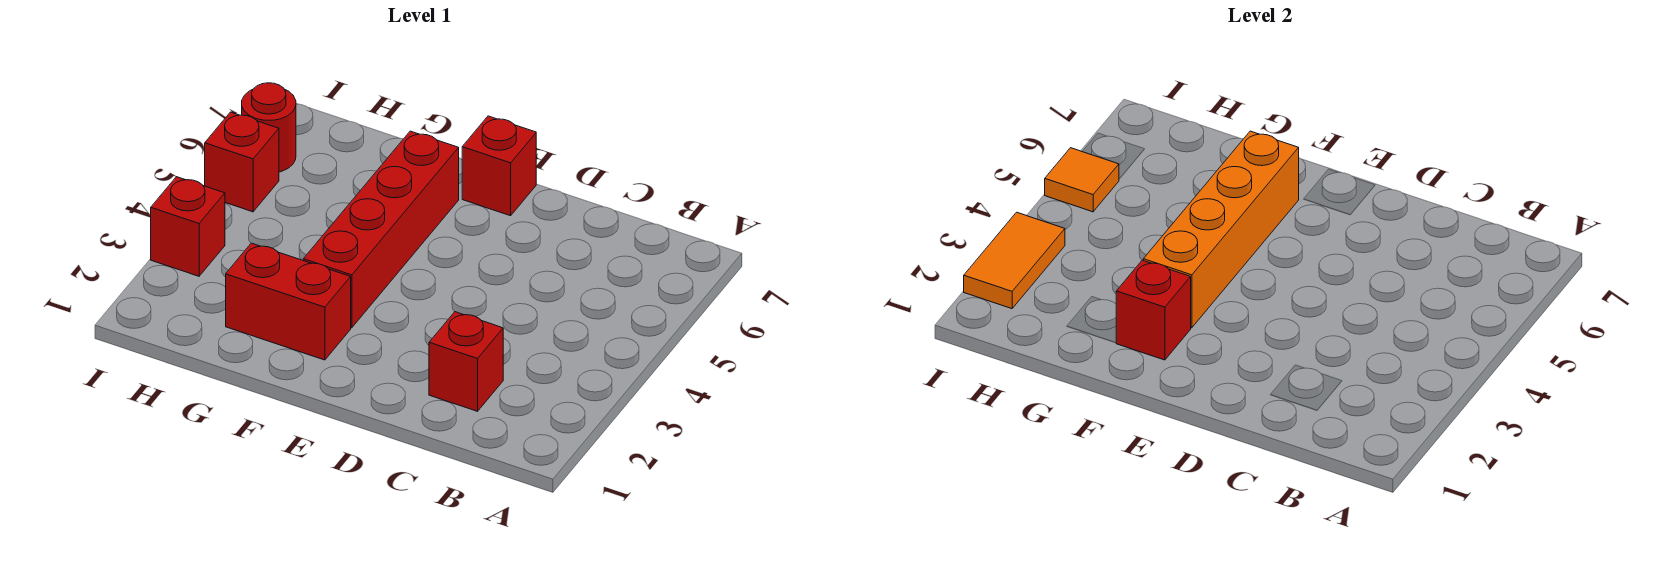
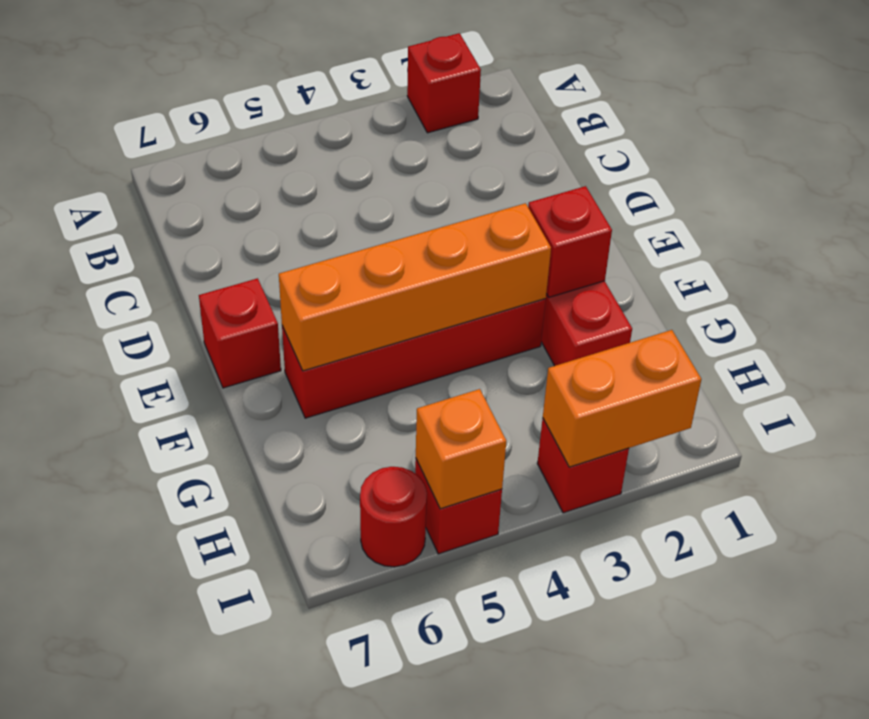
red 1x1 brick [429,312,503,411] -> red 1x1 brick moved to [407,33,481,133]
orange 1x2 tile [964,212,1065,309] -> orange 1x2 brick [543,330,701,467]
orange 1x1 tile [1045,148,1119,212] -> orange 1x1 brick [416,389,506,509]

